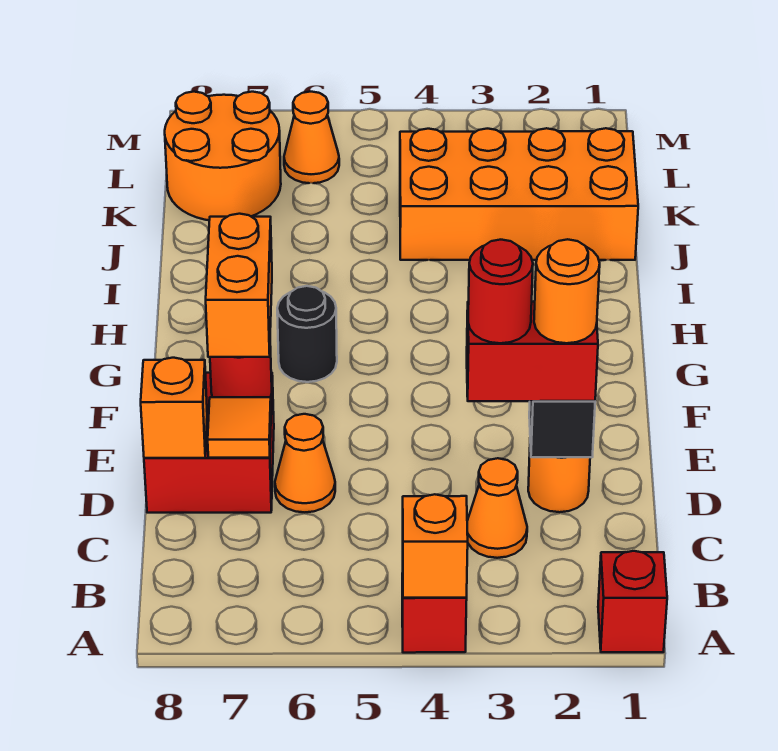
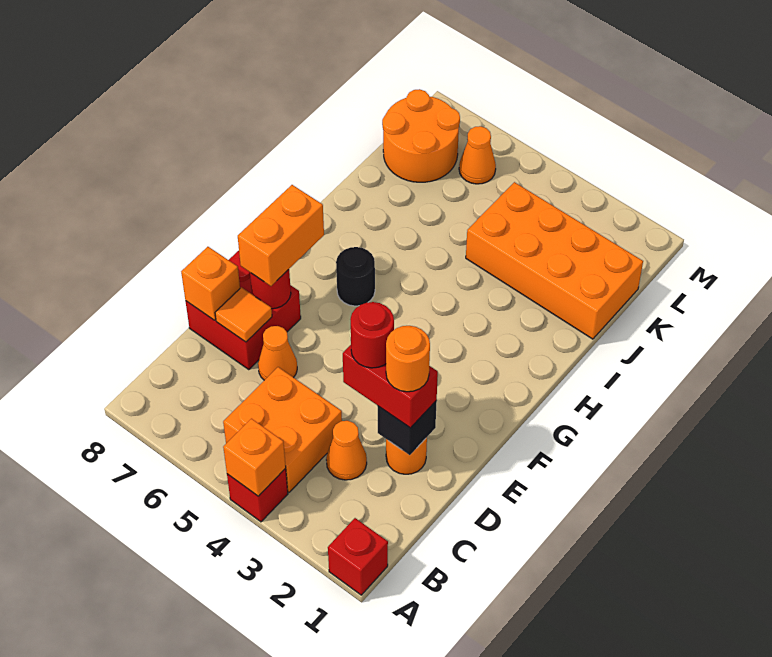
none -> orange 2x2 brick [223,367,342,492]

